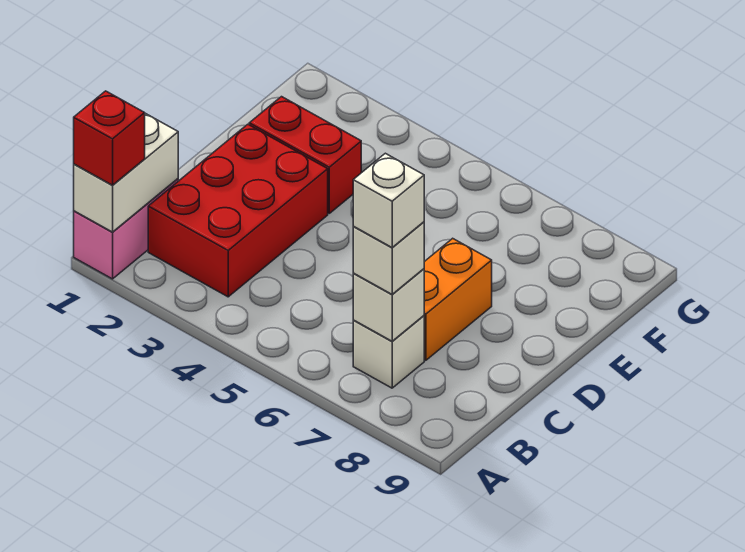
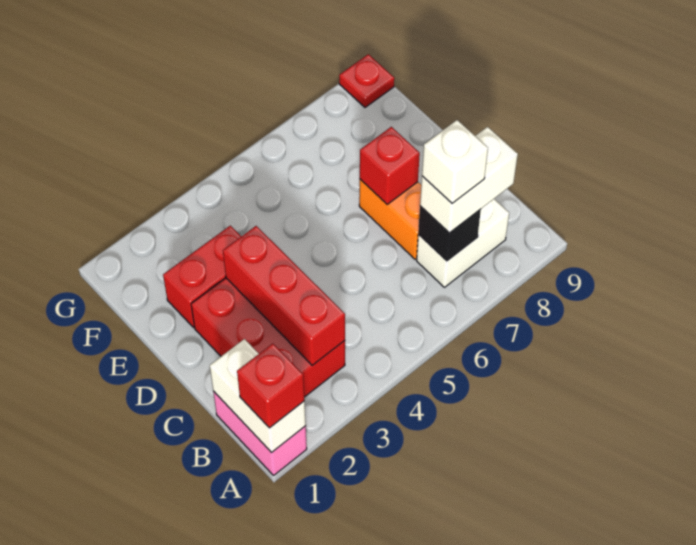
none -> red 1x3 brick [223,226,345,365]
white 1x1 brick [353,316,424,388] -> white 1x2 brick [417,199,509,287]
white 1x1 brick [353,269,424,341] -> black 1x1 brick [418,206,481,261]
white 1x1 brick [353,222,424,294] -> white 1x2 brick [420,127,518,233]
none -> red 1x1 brick [360,127,420,204]
none -> red 1x1 plate [339,54,394,107]

